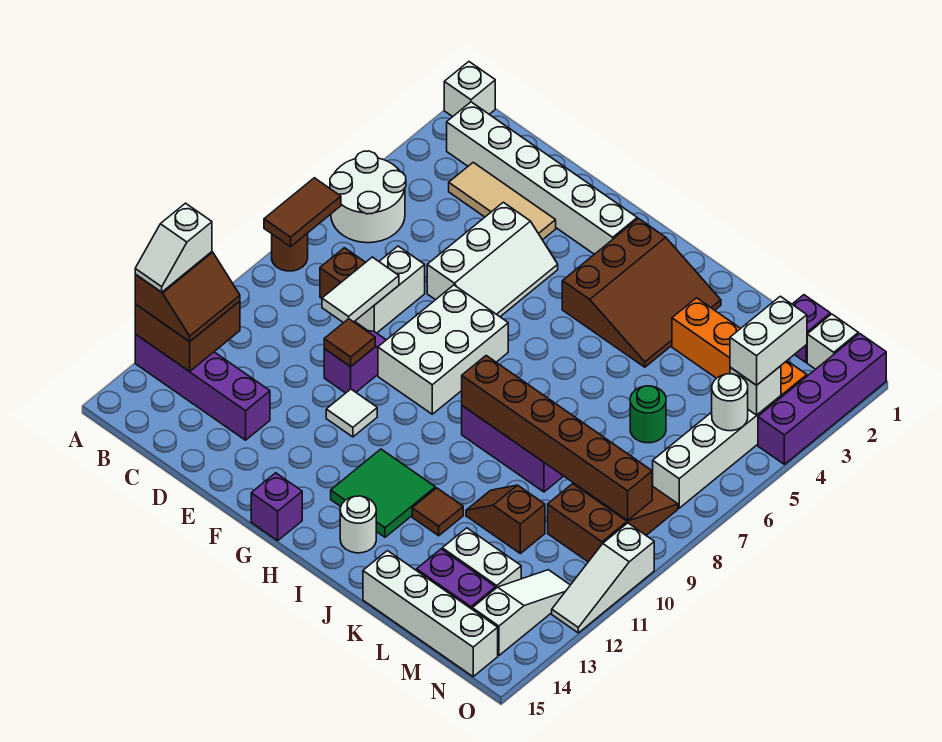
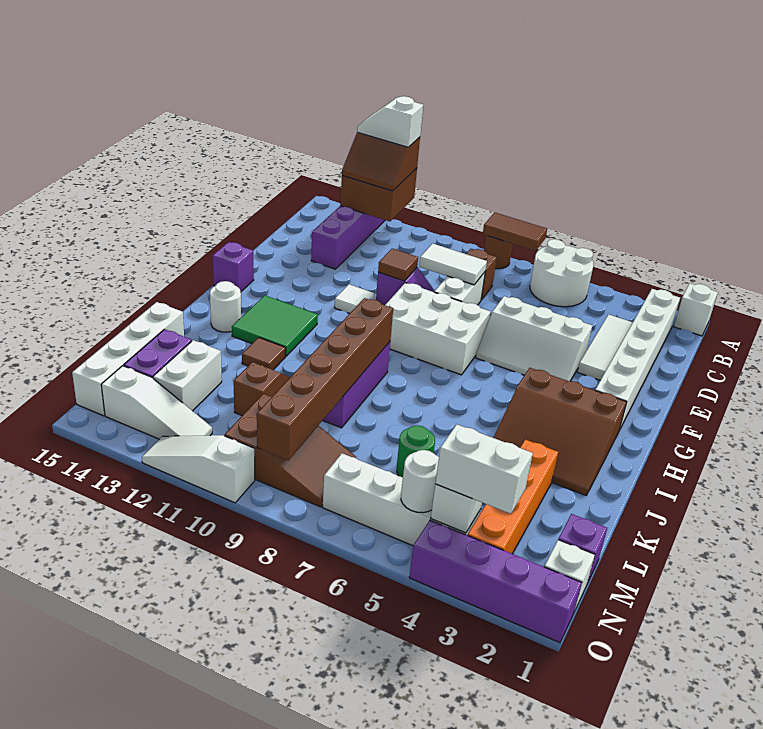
tan 1x3 tile [449,162,556,240] -> white 1x3 tile [578,314,633,380]
white 1x2 brick [355,246,425,333] -> white 1x2 brick turned to [435,272,485,305]

